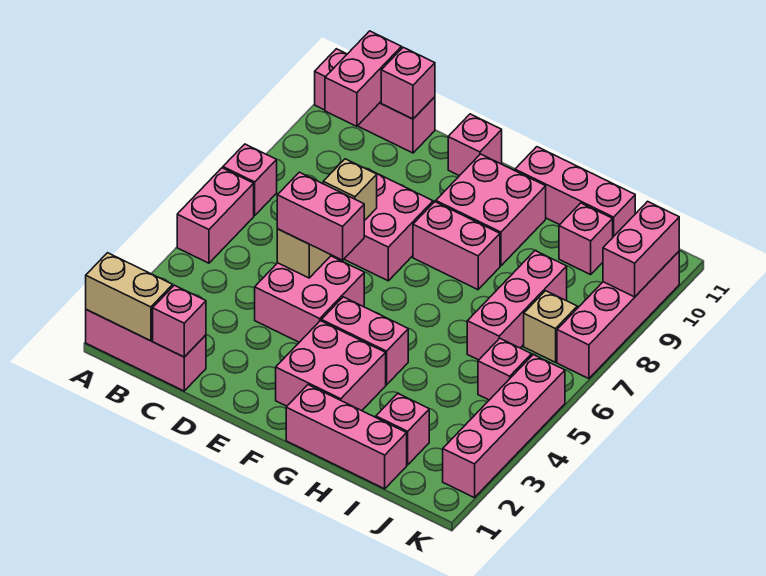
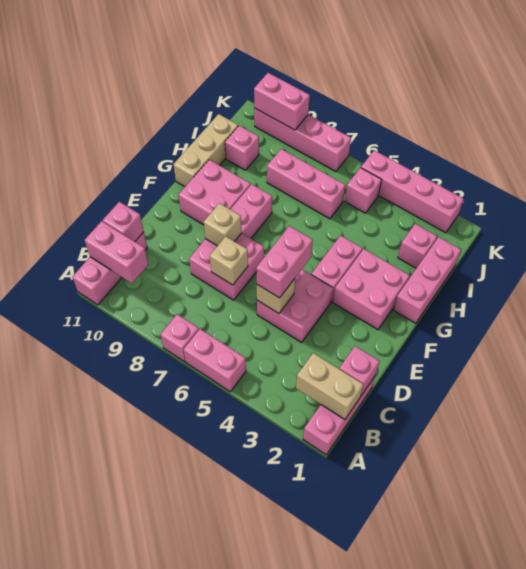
tan 1x2 brick [86,253,173,341] -> tan 1x2 brick turned to [296,353,363,419]
pink 1x1 brick [448,114,502,176] -> none
pink 1x3 brick [515,147,635,237] -> tan 1x3 brick [174,114,238,187]
tan 1x1 brick [524,291,577,362] -> tan 1x1 brick moved to [204,203,242,246]

